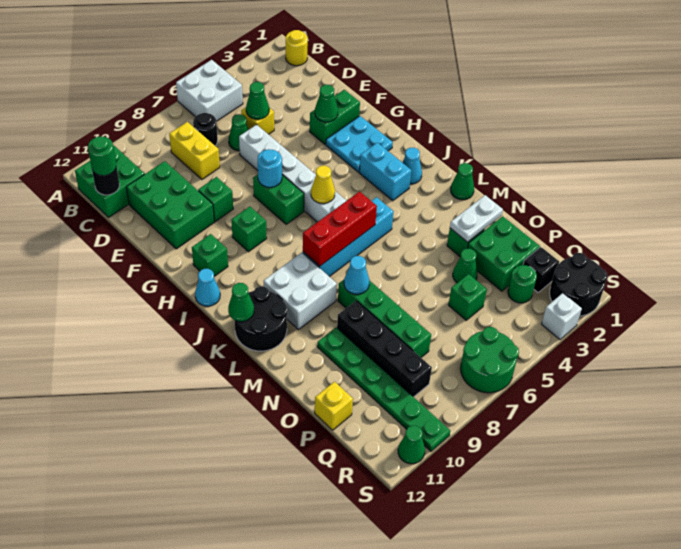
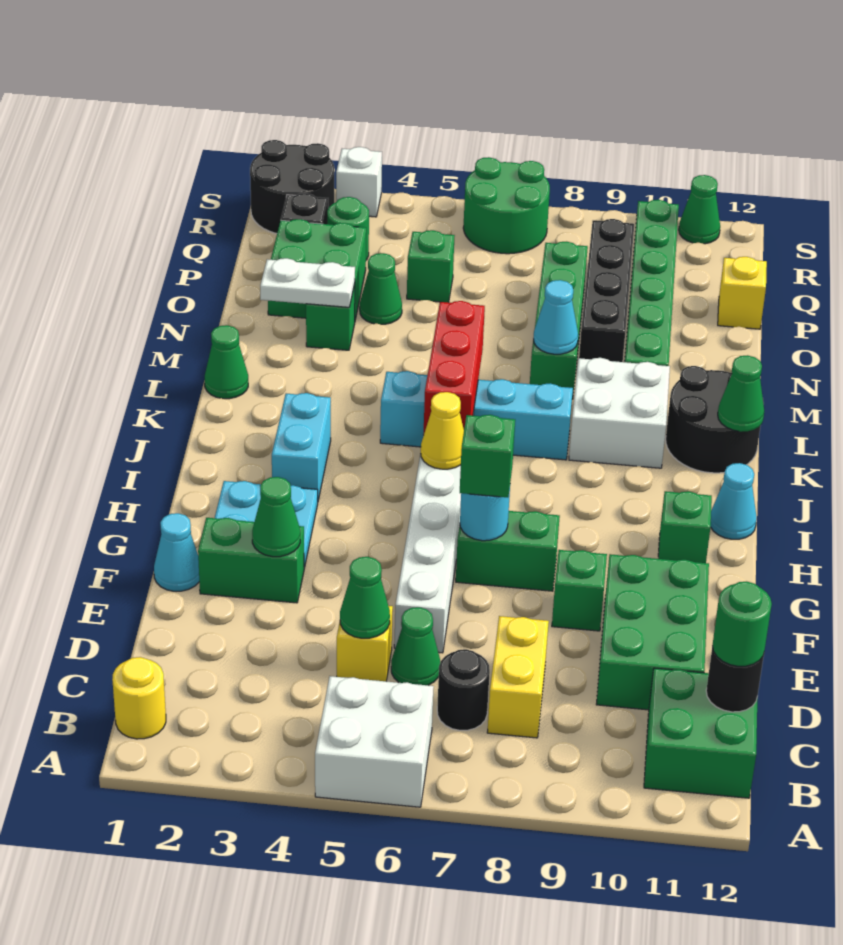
green 1x2 brick [253,174,304,224] -> green 1x2 brick turned to [456,511,560,591]
green 1x1 brick [232,207,267,252] -> green 1x1 brick moved to [460,415,515,497]
cyan 1x1 cone [402,148,422,184] -> cyan 1x1 cone moved to [154,513,199,591]
red 1x3 brick [303,192,377,266] -> red 1x3 brick turned to [423,301,485,435]

